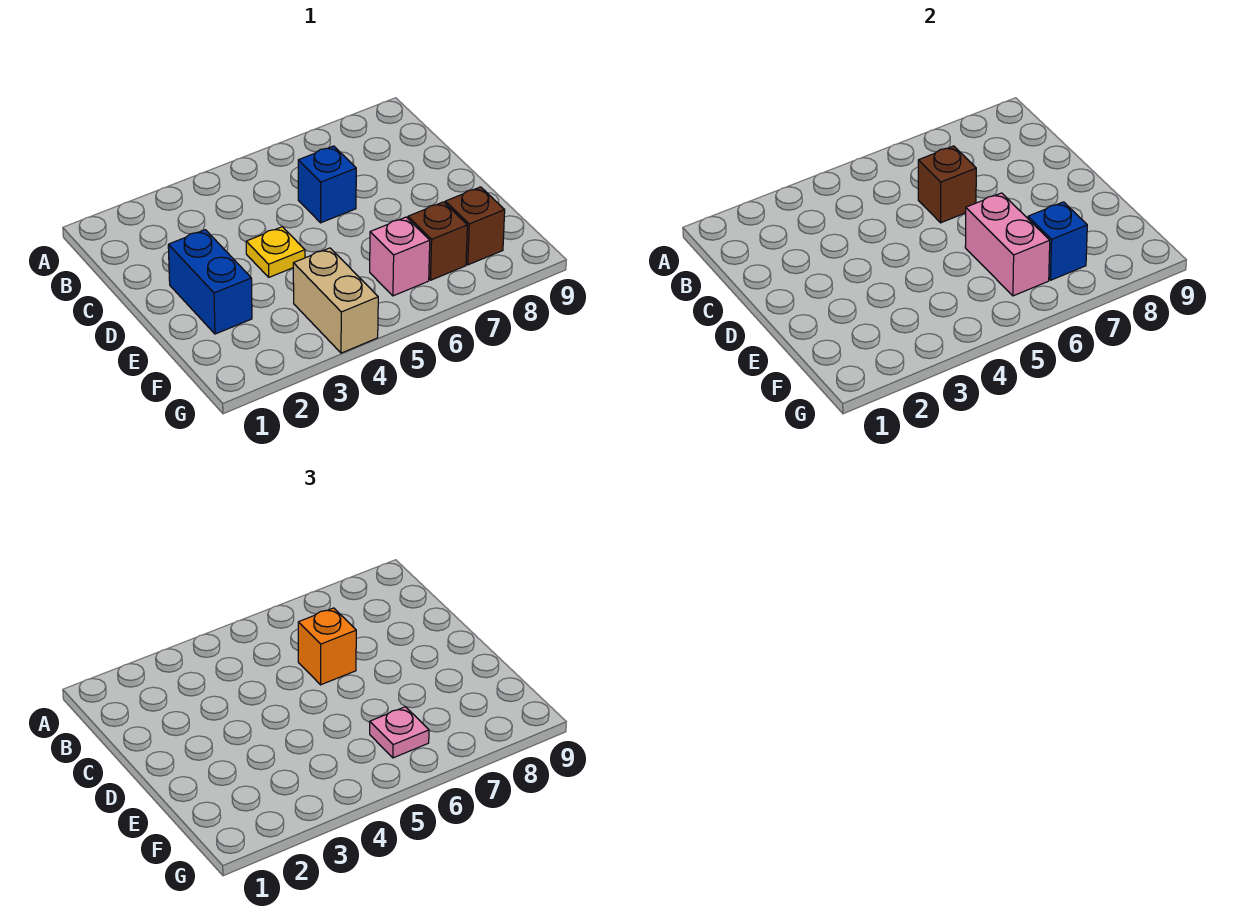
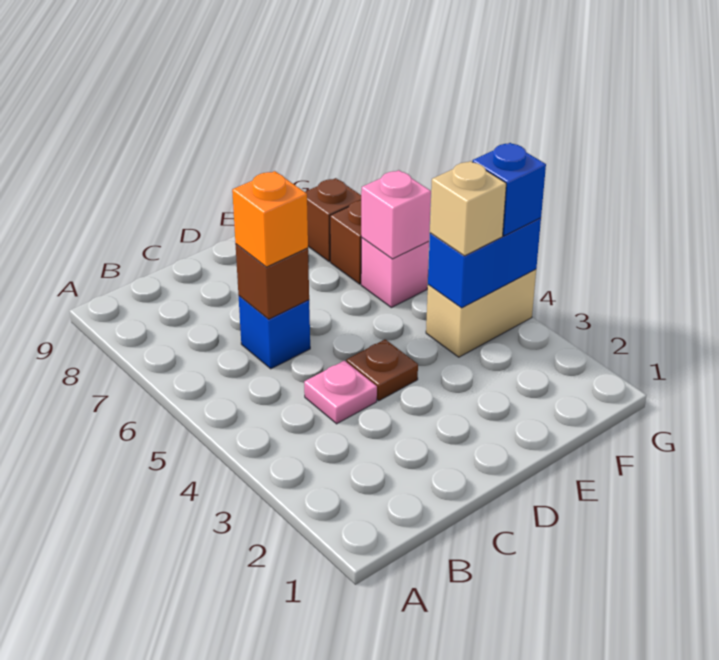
blue 1x2 brick [168,230,252,334] -> blue 1x2 brick moved to [428,218,541,308]
yellow 1x1 plate [246,227,305,277] -> brown 1x1 plate [346,339,418,401]
pink 1x2 brick [965,193,1050,296] -> pink 1x1 brick [361,170,431,259]
none -> tan 1x1 brick [430,161,506,256]
pink 1x1 plate [370,707,429,758] -> pink 1x1 plate moved to [304,361,377,424]
blue 1x1 brick [1028,202,1087,280] -> blue 1x1 brick moved to [473,143,546,236]

